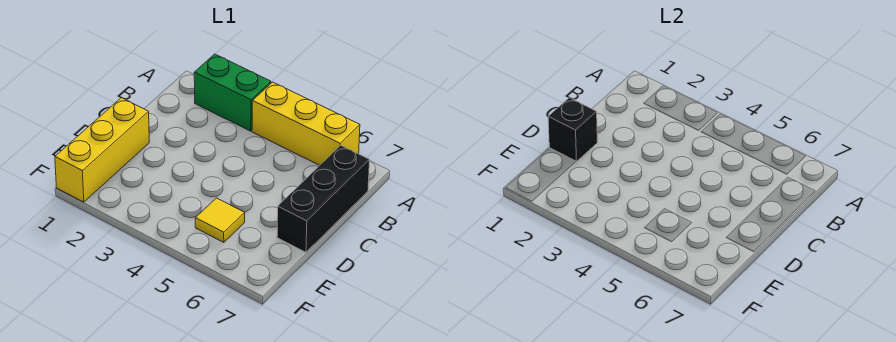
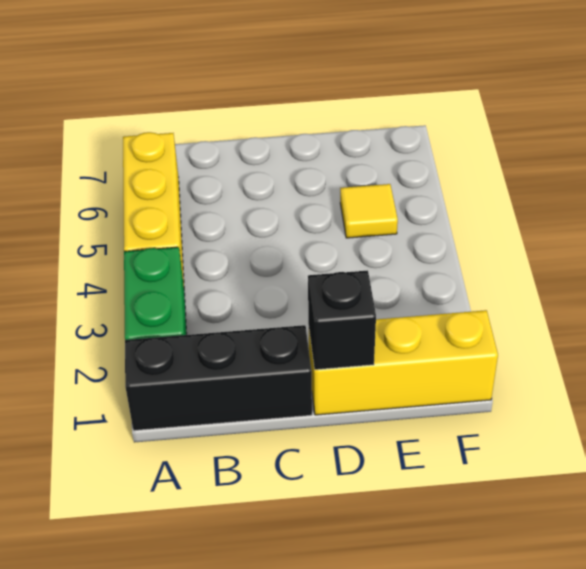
black 1x3 brick [277,145,370,252] -> black 1x3 brick moved to [125,325,312,431]

